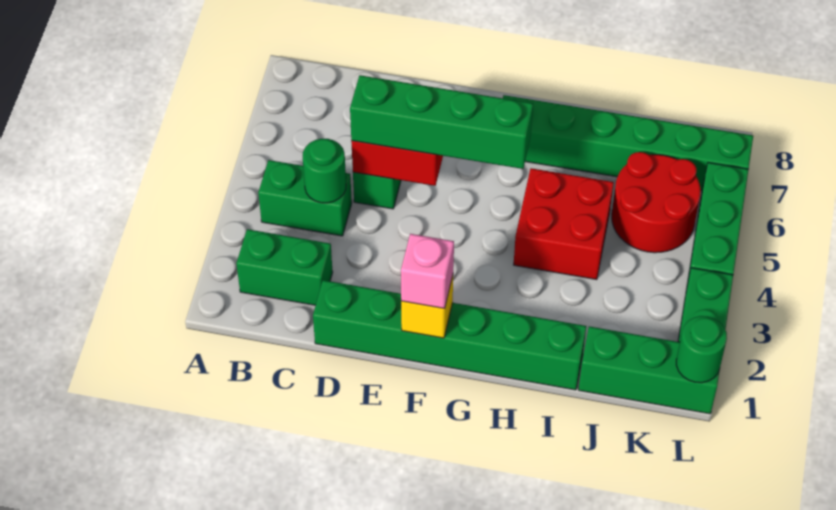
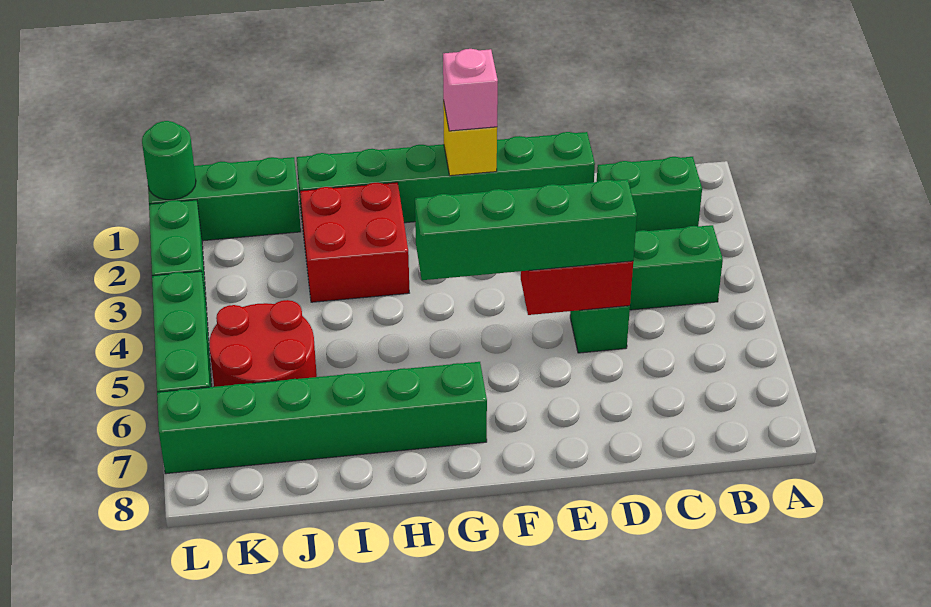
green 1x1 round brick [303,139,346,203] -> none
red 2x2 brick [514,168,614,280] -> red 2x2 brick moved to [300,182,409,302]

